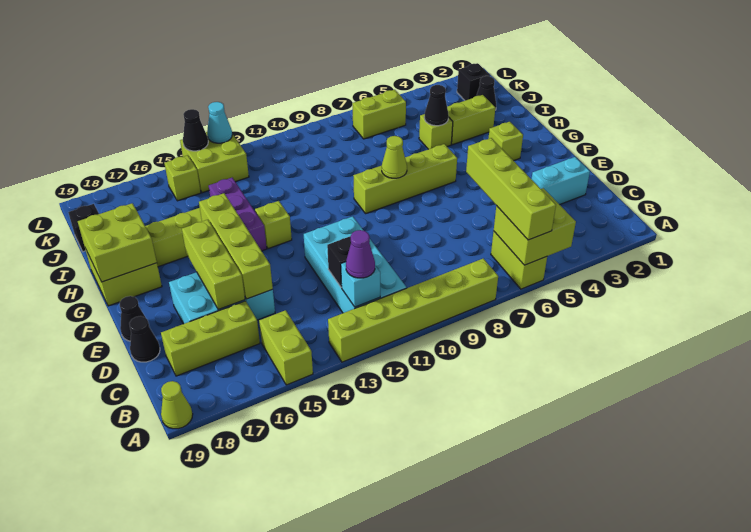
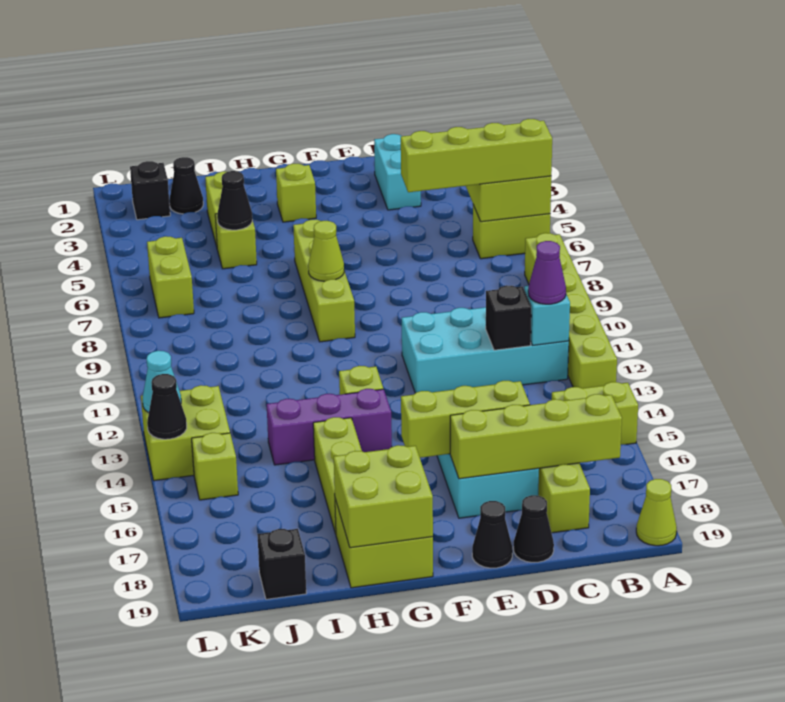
lime 1x4 brick [199,193,273,299] -> lime 1x4 brick moved to [450,394,622,479]

